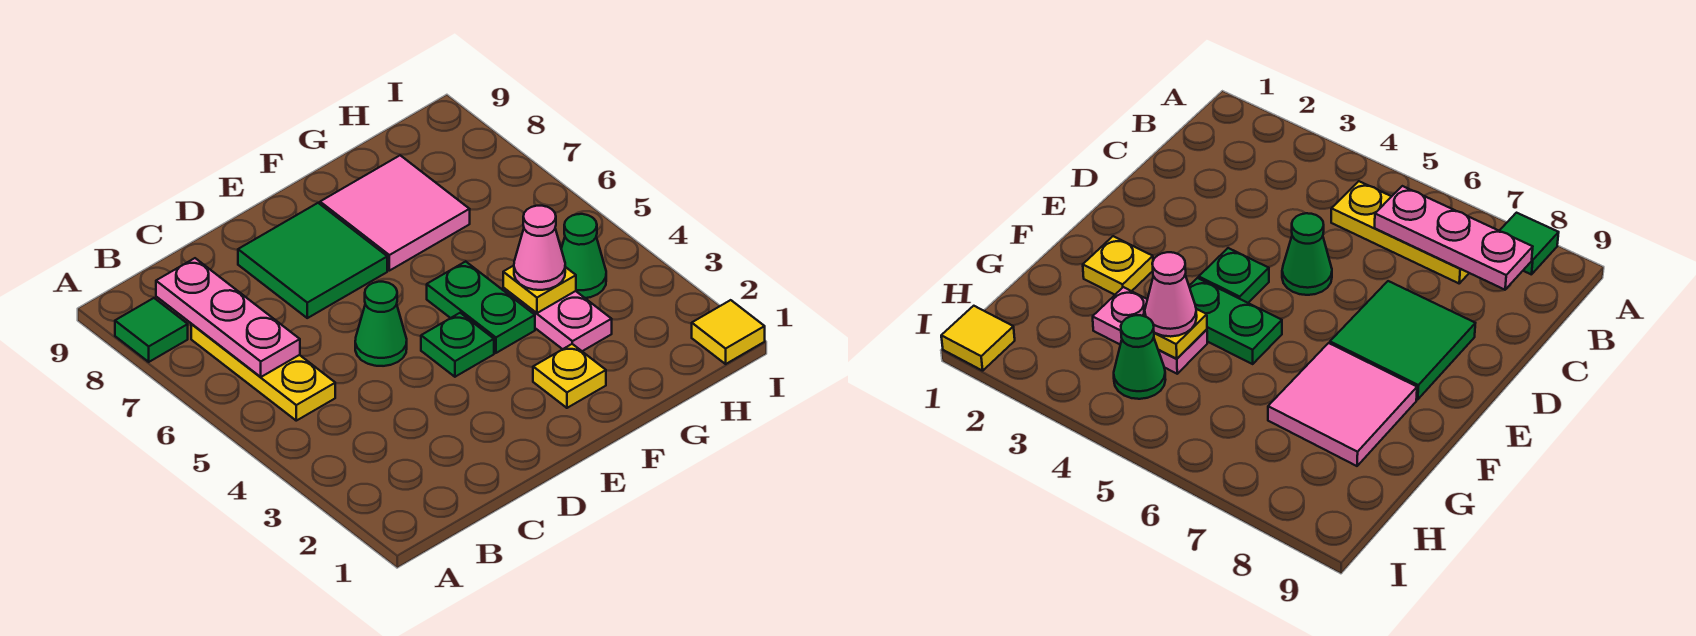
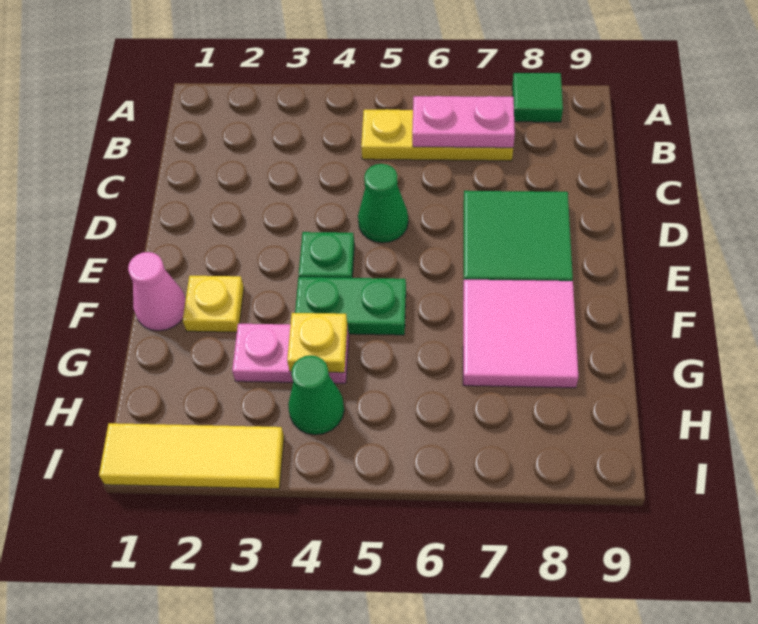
pink 1x3 plate [156,258,300,377] -> pink 1x2 plate [412,96,515,148]
pink 1x1 cone [514,206,565,290] -> pink 1x1 cone moved to [128,252,186,331]
yellow 1x1 tile [692,300,765,364] -> yellow 1x3 tile [99,423,284,489]

